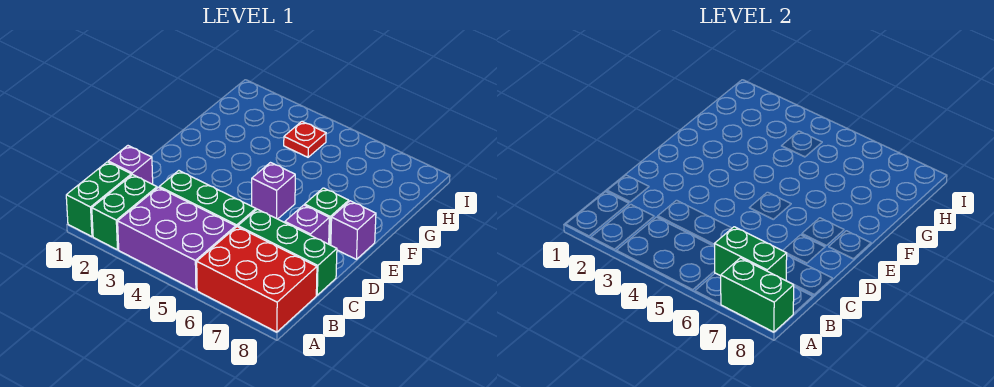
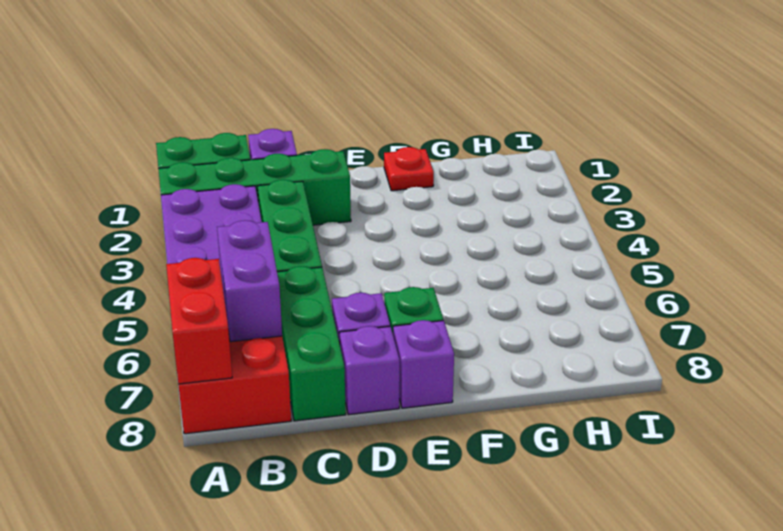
green 1x2 brick [92,175,157,250] -> green 1x4 brick [158,149,351,225]
green 1x2 brick [721,258,794,332] -> red 1x2 brick [166,258,232,384]
green 1x2 brick [714,227,787,281] -> purple 1x2 brick [217,220,282,342]
purple 1x1 brick [252,163,295,219] -> purple 1x1 brick moved to [339,326,400,415]
red 1x1 plate [284,121,326,157] -> red 1x1 plate moved to [384,147,434,191]

